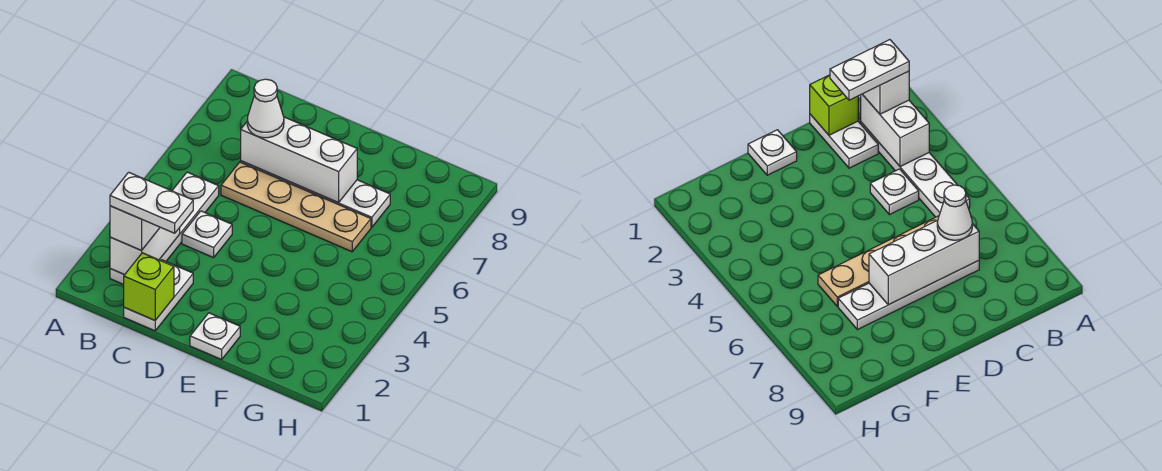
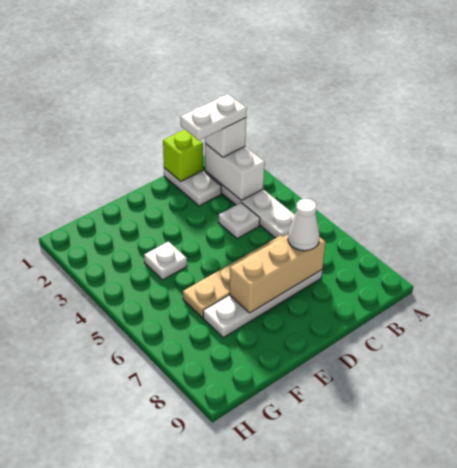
white 1x3 brick [241,117,357,203] -> tan 1x3 brick [229,234,326,313]
white 1x1 plate [190,313,240,359] -> white 1x1 plate moved to [144,242,187,280]

